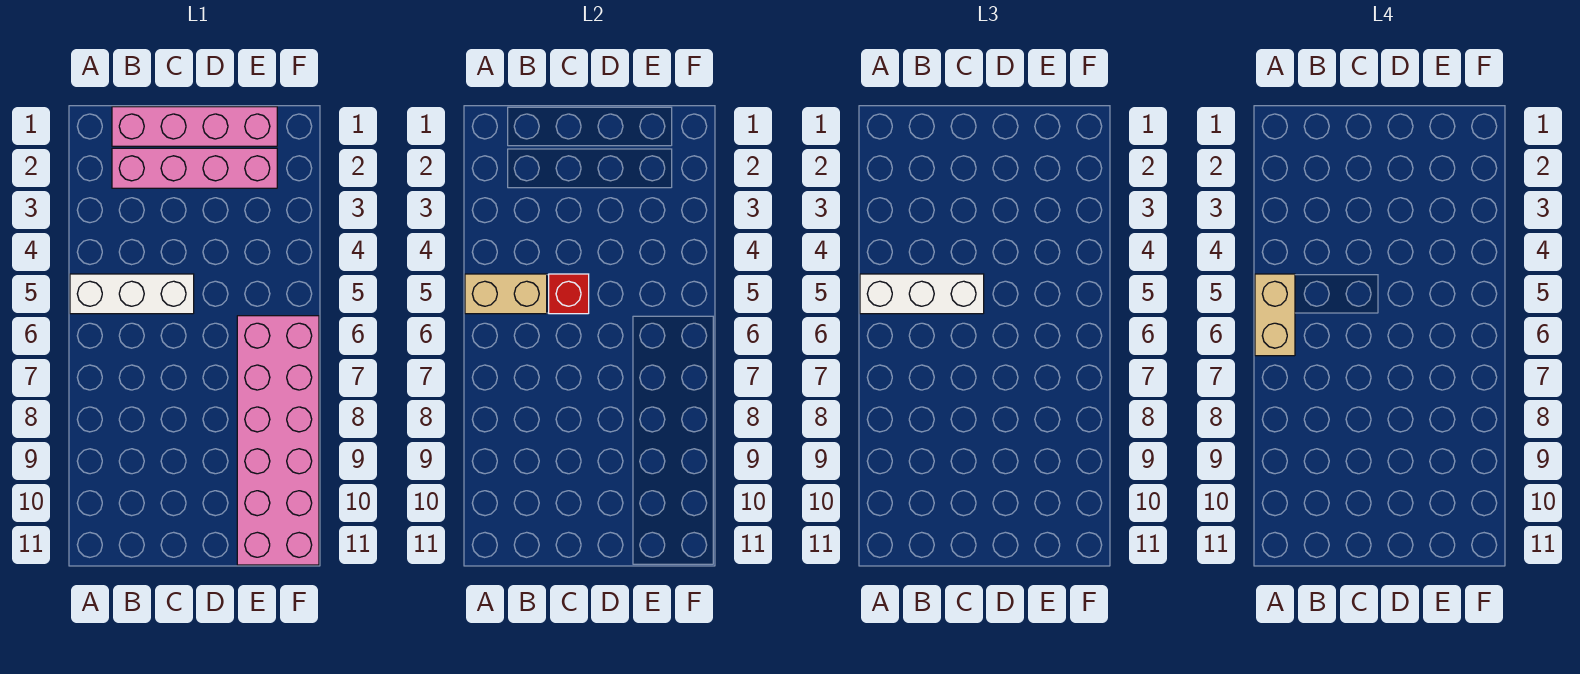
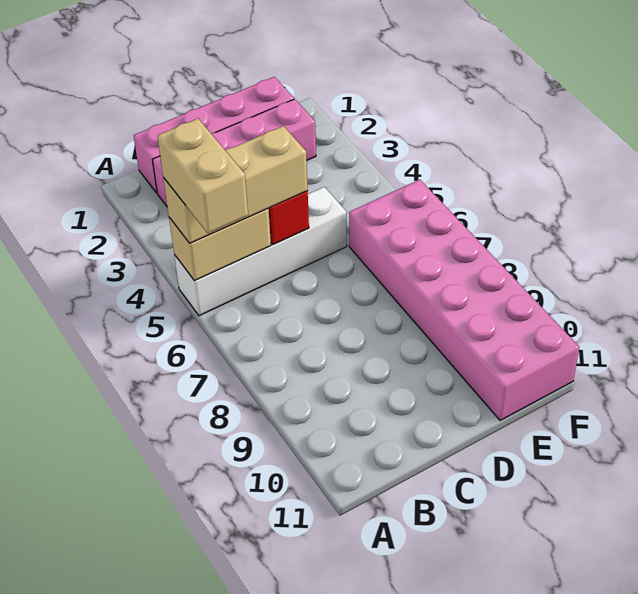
white 1x3 brick [70,274,194,314] -> white 1x4 brick [174,187,347,316]
white 1x3 brick [860,274,984,314] -> tan 1x3 brick [163,126,308,243]

